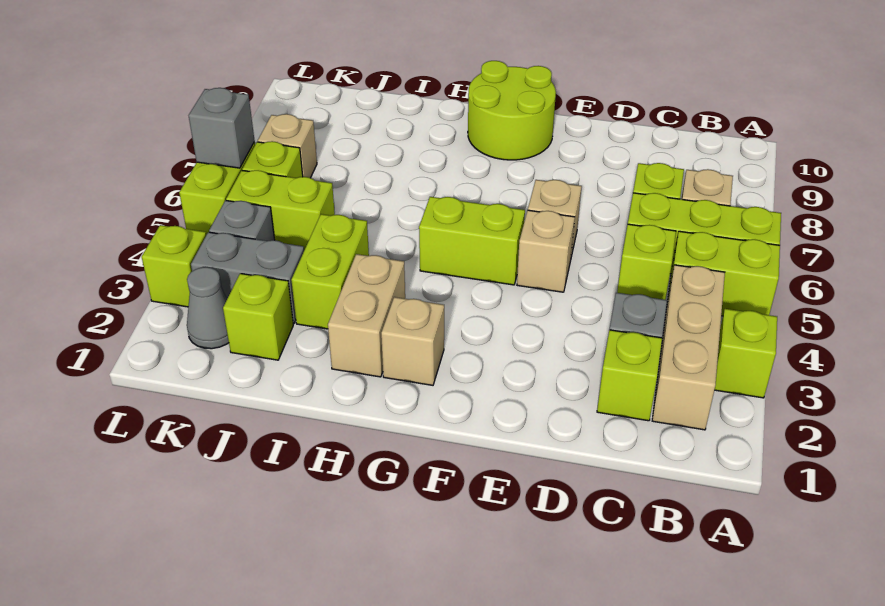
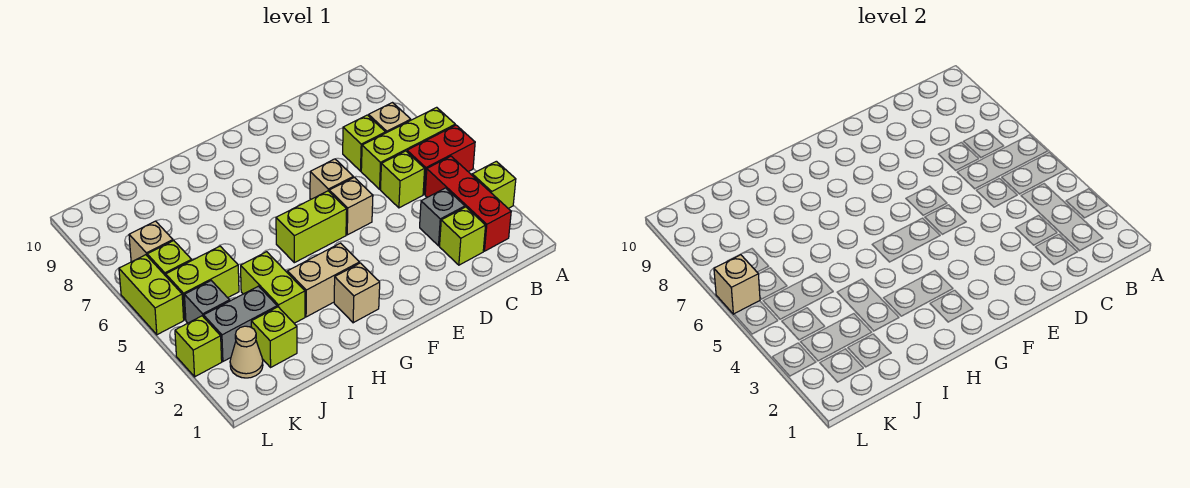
lime 1x2 brick [667,231,780,316] -> red 1x2 brick [407,125,475,194]
tan 1x3 brick [652,265,725,430] -> red 1x3 brick [425,156,511,251]
lime 2x2 round brick [468,61,556,160] -> none
tan 1x2 brick [328,254,405,377] -> tan 1x2 brick turned to [287,243,359,317]
grey 1x1 cone [187,267,229,349] -> tan 1x1 cone [230,326,263,378]
grey 1x1 brick [189,88,255,168] -> tan 1x1 brick [714,255,760,314]

